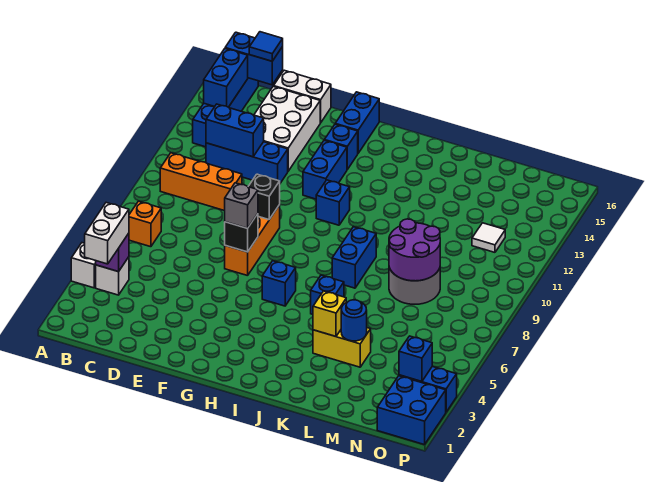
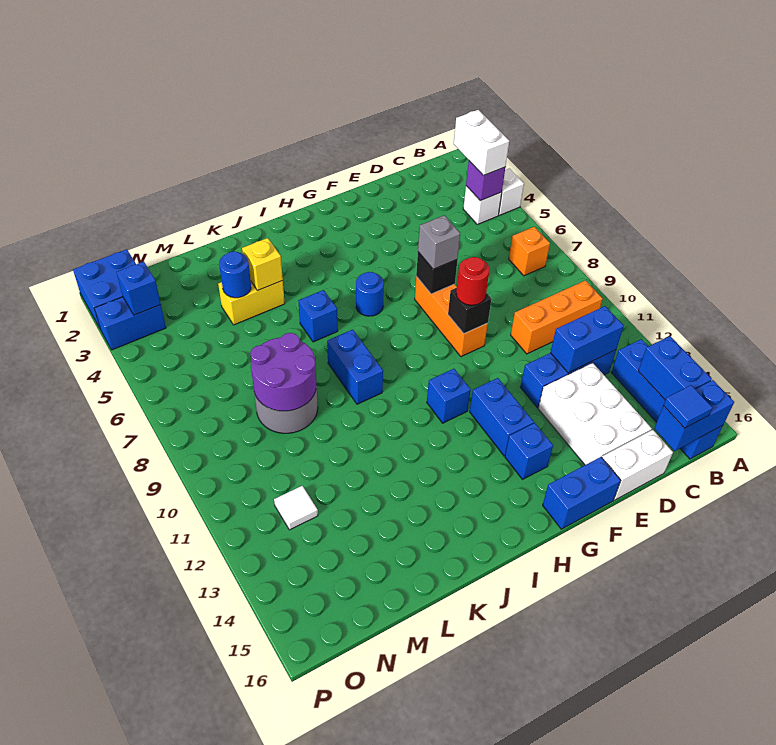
none -> red 1x1 round brick [456,257,490,305]
blue 1x2 brick [335,92,379,153] -> blue 1x2 brick turned to [543,457,621,529]
blue 1x1 brick [262,261,296,306] -> blue 1x1 round brick [356,272,384,316]

